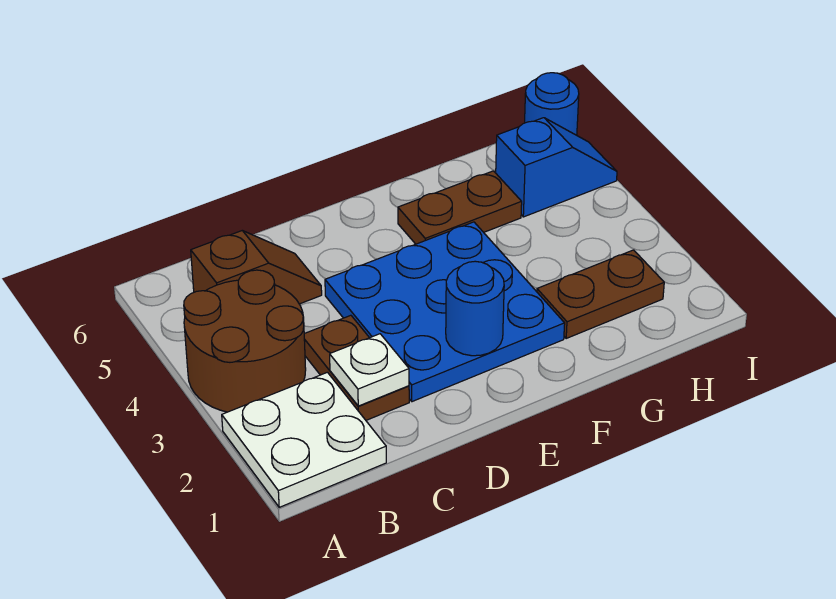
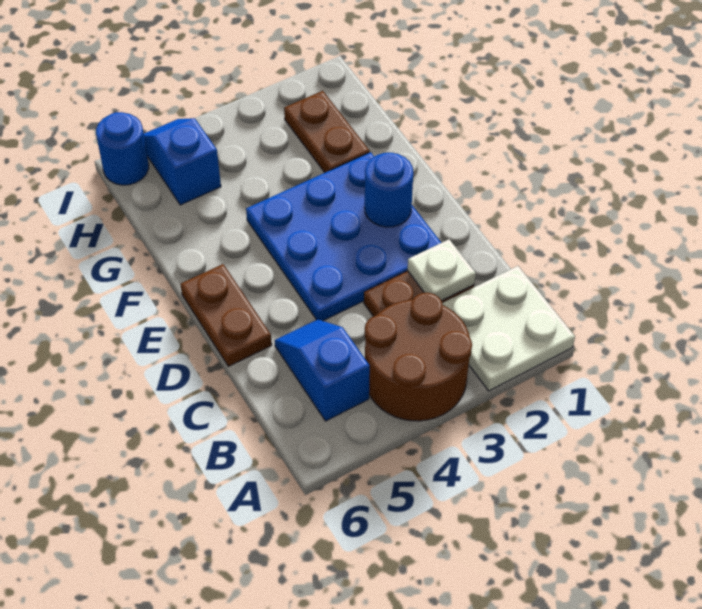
brown 1x2 slope [191,231,322,304] -> blue 1x2 slope [275,319,370,421]
brown 1x2 plate [398,171,522,244] -> brown 1x2 plate moved to [180,264,272,366]

